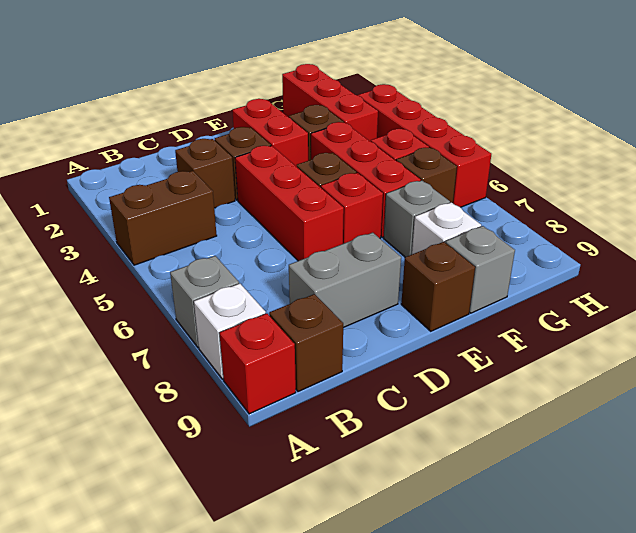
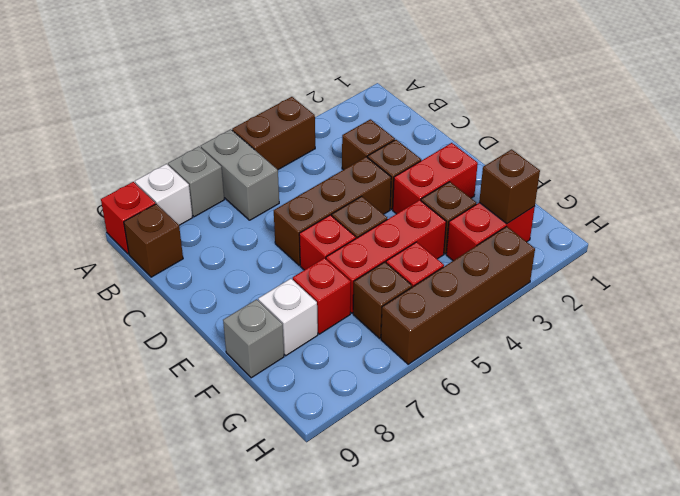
brown 1x2 brick [109,171,217,265] -> brown 1x2 brick turned to [232,97,315,170]
grey 1x2 brick [289,233,401,328] -> grey 1x2 brick moved to [201,129,279,220]
red 1x3 brick [235,146,344,261] -> brown 1x3 brick [274,157,391,265]
brown 1x1 brick [401,242,475,331] -> brown 1x1 brick moved to [479,149,540,224]
grey 1x1 brick [384,181,450,257] -> red 1x1 brick [293,258,351,334]
red 1x3 brick [282,64,378,141] -> red 1x2 brick [446,202,535,261]
red 1x4 brick [358,84,491,207] -> brown 1x4 brick [381,226,535,364]

